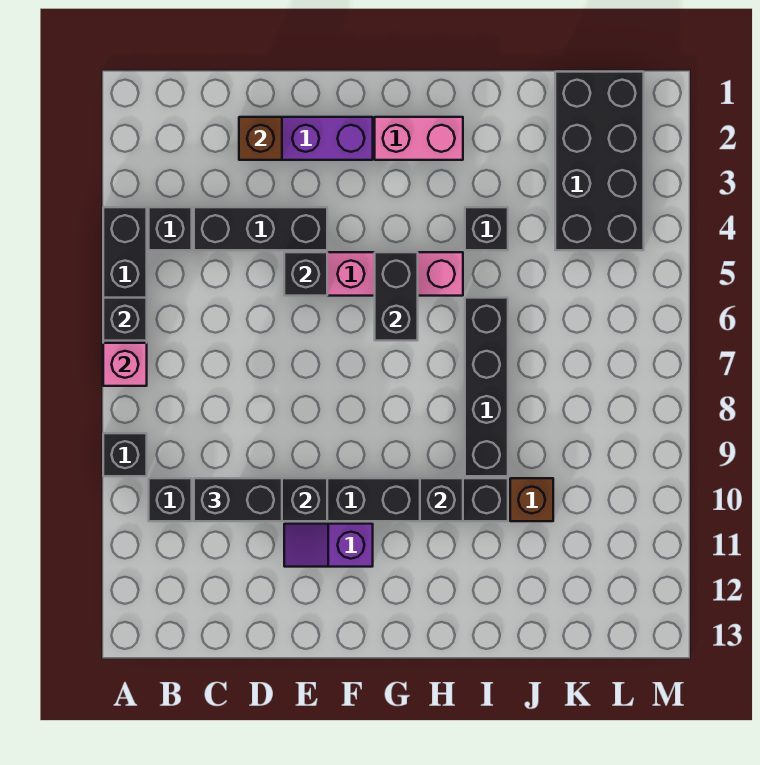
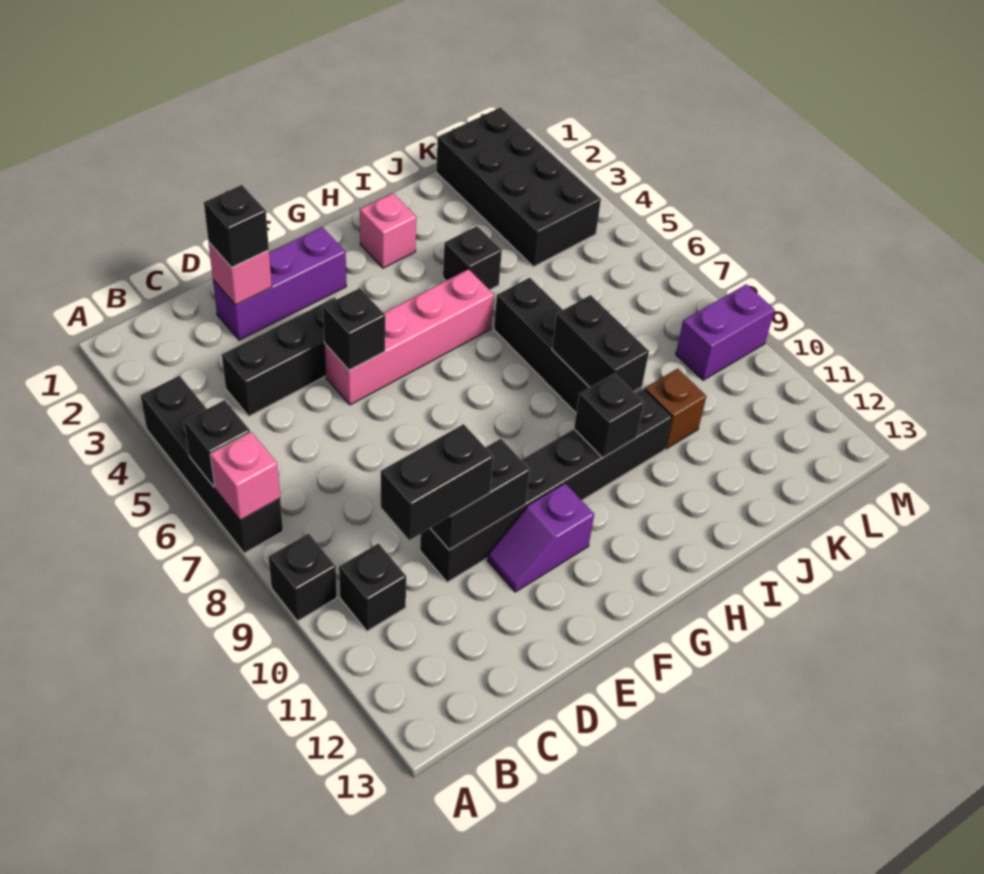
black 1x1 brick [149,207,192,250] -> black 1x1 brick moved to [204,185,269,267]
brown 1x1 brick [239,117,282,160] -> pink 1x1 brick [209,243,272,305]
pink 1x2 brick [375,117,463,160] -> pink 1x1 brick [360,193,416,268]
black 1x2 brick [375,252,418,341] -> black 1x2 brick moved to [552,295,649,392]
none -> purple 1x2 brick [676,284,775,380]

